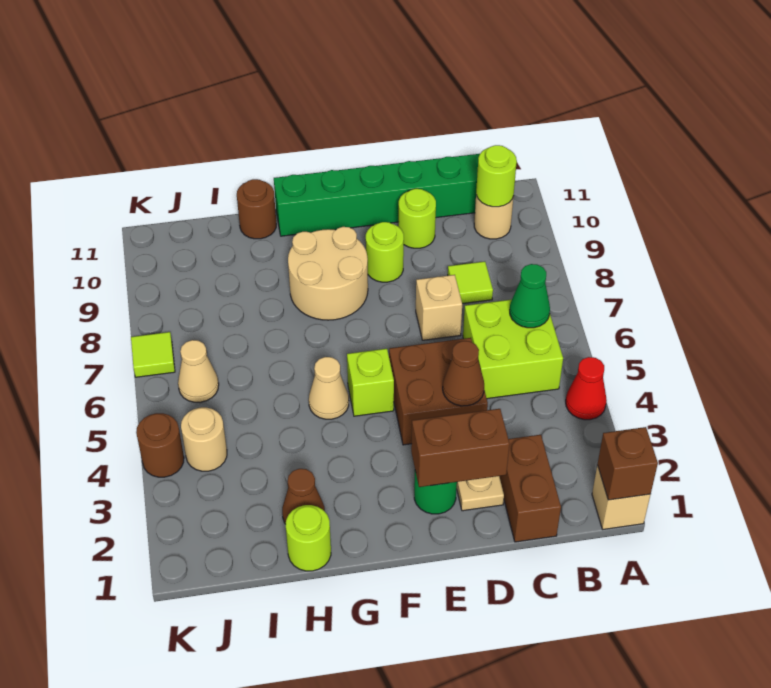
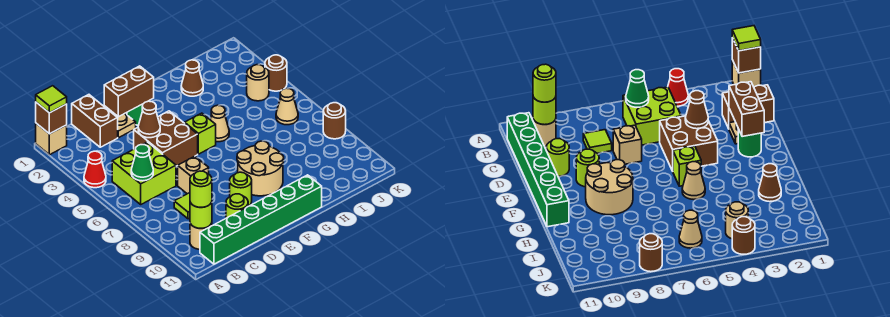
lime 1x1 round brick [286,505,331,571] -> lime 1x1 round brick moved to [190,171,212,207]
brown 1x1 round brick [237,179,276,239] -> brown 1x1 round brick moved to [323,103,346,139]
lime 1x1 tile [131,332,175,377] -> lime 1x1 tile moved to [36,86,67,113]

